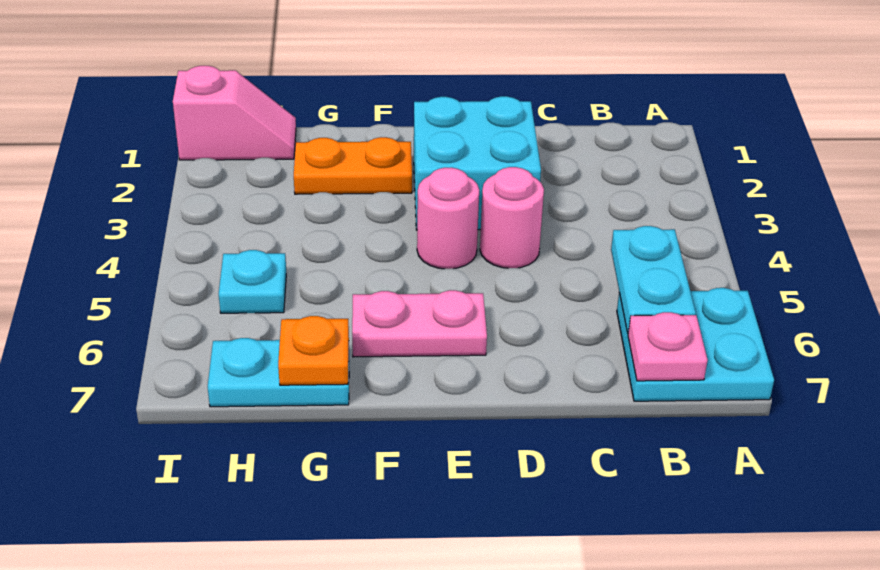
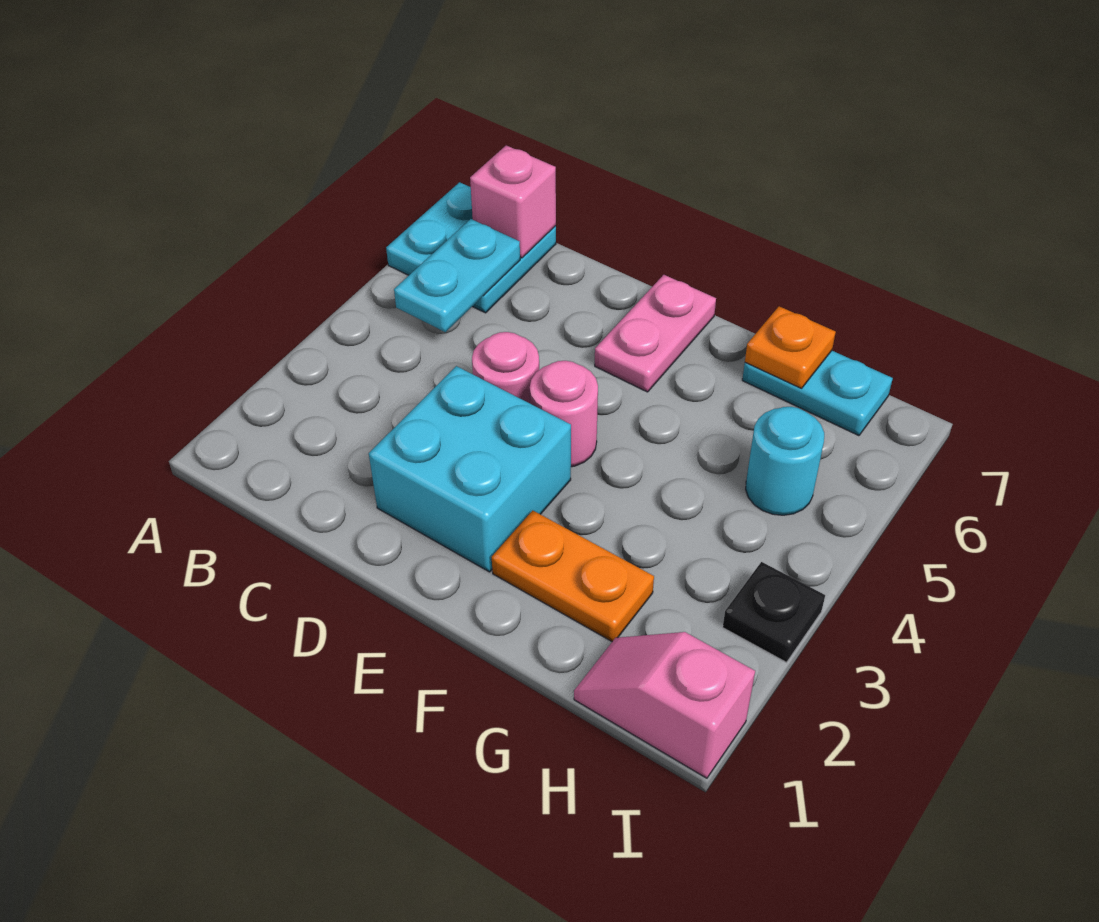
pink 1x1 plate [628,312,708,381] -> pink 1x1 brick [470,145,556,258]
pink 1x2 plate [352,290,487,357] -> pink 1x2 plate turned to [595,275,716,392]
cyan 1x1 plate [219,250,286,313] -> cyan 1x1 round brick [746,407,824,515]
none -> black 1x1 plate [723,562,825,662]

